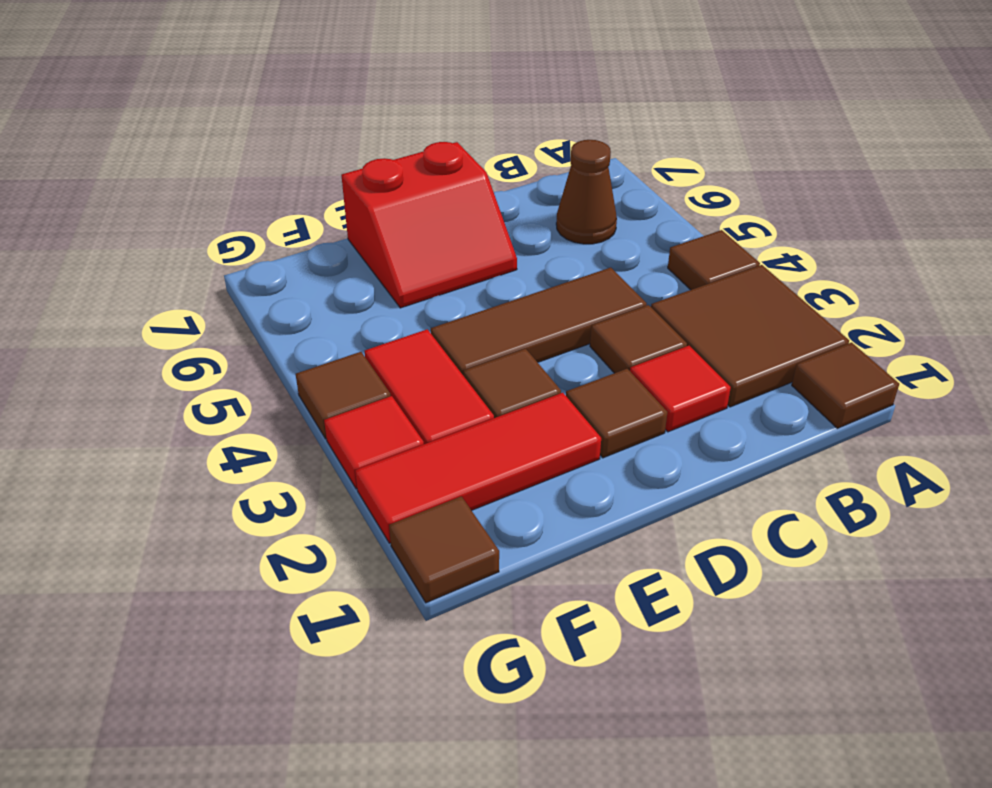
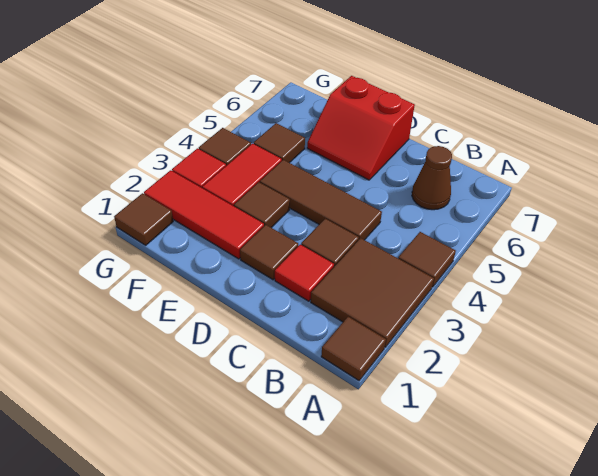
none -> brown 1x1 tile [254,123,305,163]

